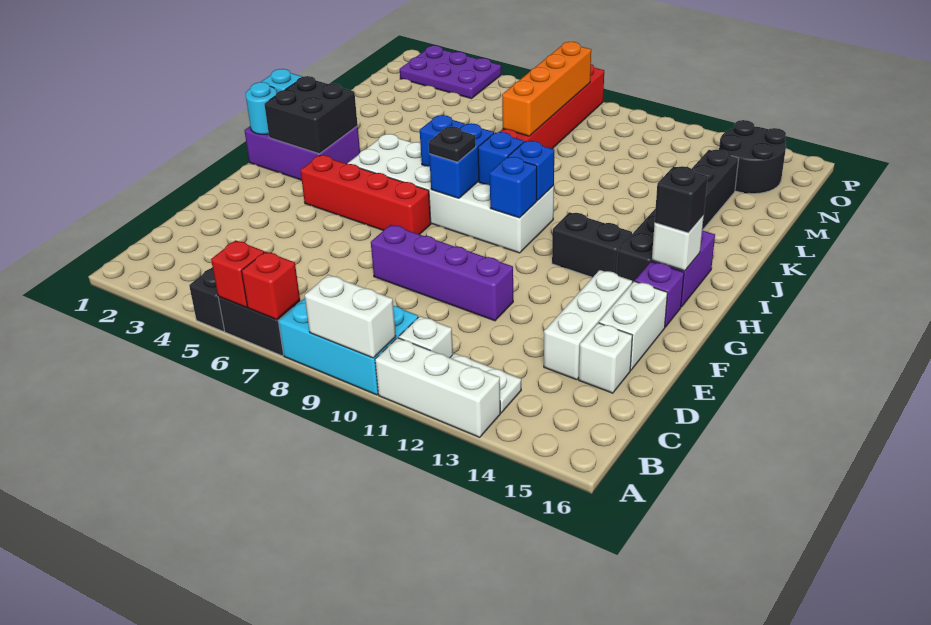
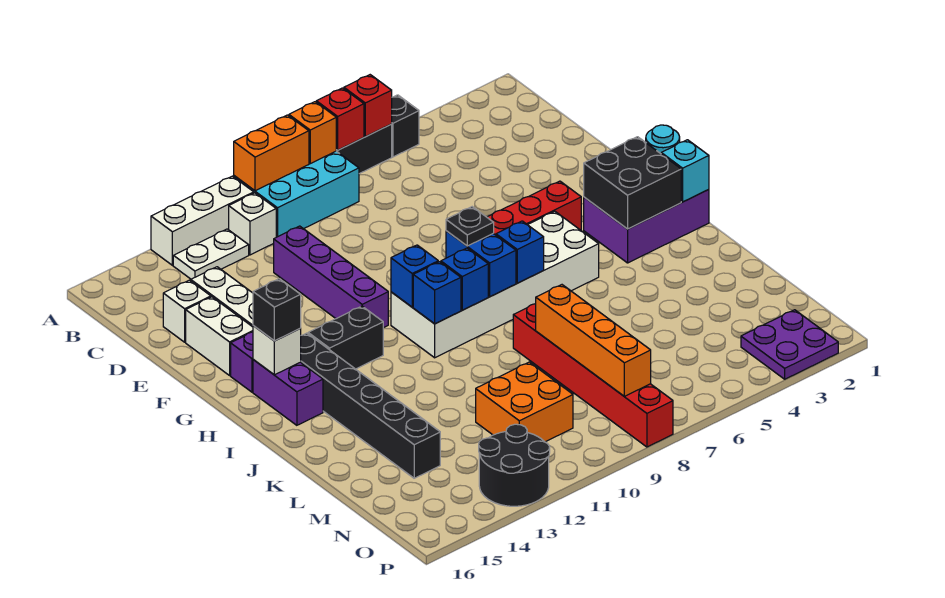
none -> orange 1x1 brick [289,102,336,164]
white 1x2 brick [305,275,396,358] -> orange 1x2 brick [234,115,309,191]
purple 1x4 brick [371,225,513,321] -> purple 1x4 brick turned to [274,226,388,328]
none -> orange 2x2 brick [476,362,573,442]
black 2x2 round brick [719,120,786,194] -> black 2x2 round brick moved to [479,424,550,506]
purple 2x3 plate [400,46,501,99] -> purple 2x2 plate [741,310,838,379]

